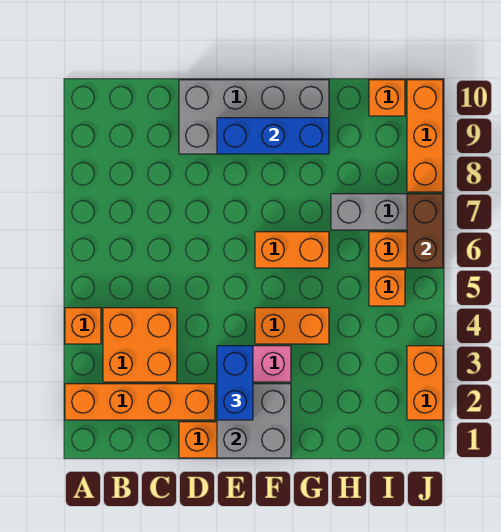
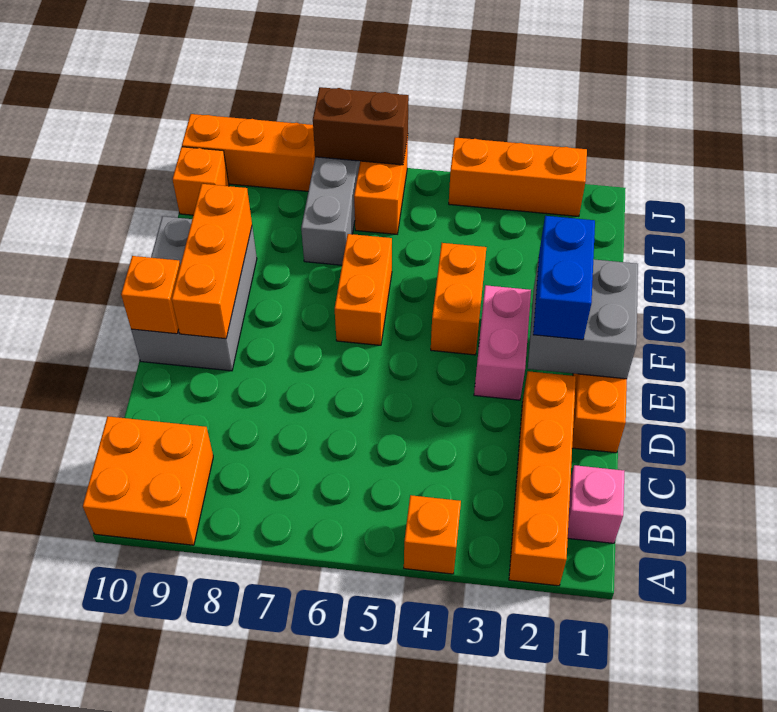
none -> pink 1x1 brick [568,465,624,543]
orange 2x2 brick [103,308,177,382] -> orange 2x2 brick moved to [83,416,213,545]
grey 2x4 brick [179,80,329,154] -> grey 2x3 brick [131,216,257,371]
blue 1x2 brick [217,346,253,420] -> blue 1x2 brick turned to [533,216,595,340]
blue 1x3 brick [217,118,329,154] -> orange 1x3 brick [172,184,252,339]
orange 1x1 brick [369,270,405,306] -> orange 1x1 brick moved to [121,256,180,334]
orange 1x2 brick [407,346,443,420] -> orange 1x3 brick [449,138,587,216]

